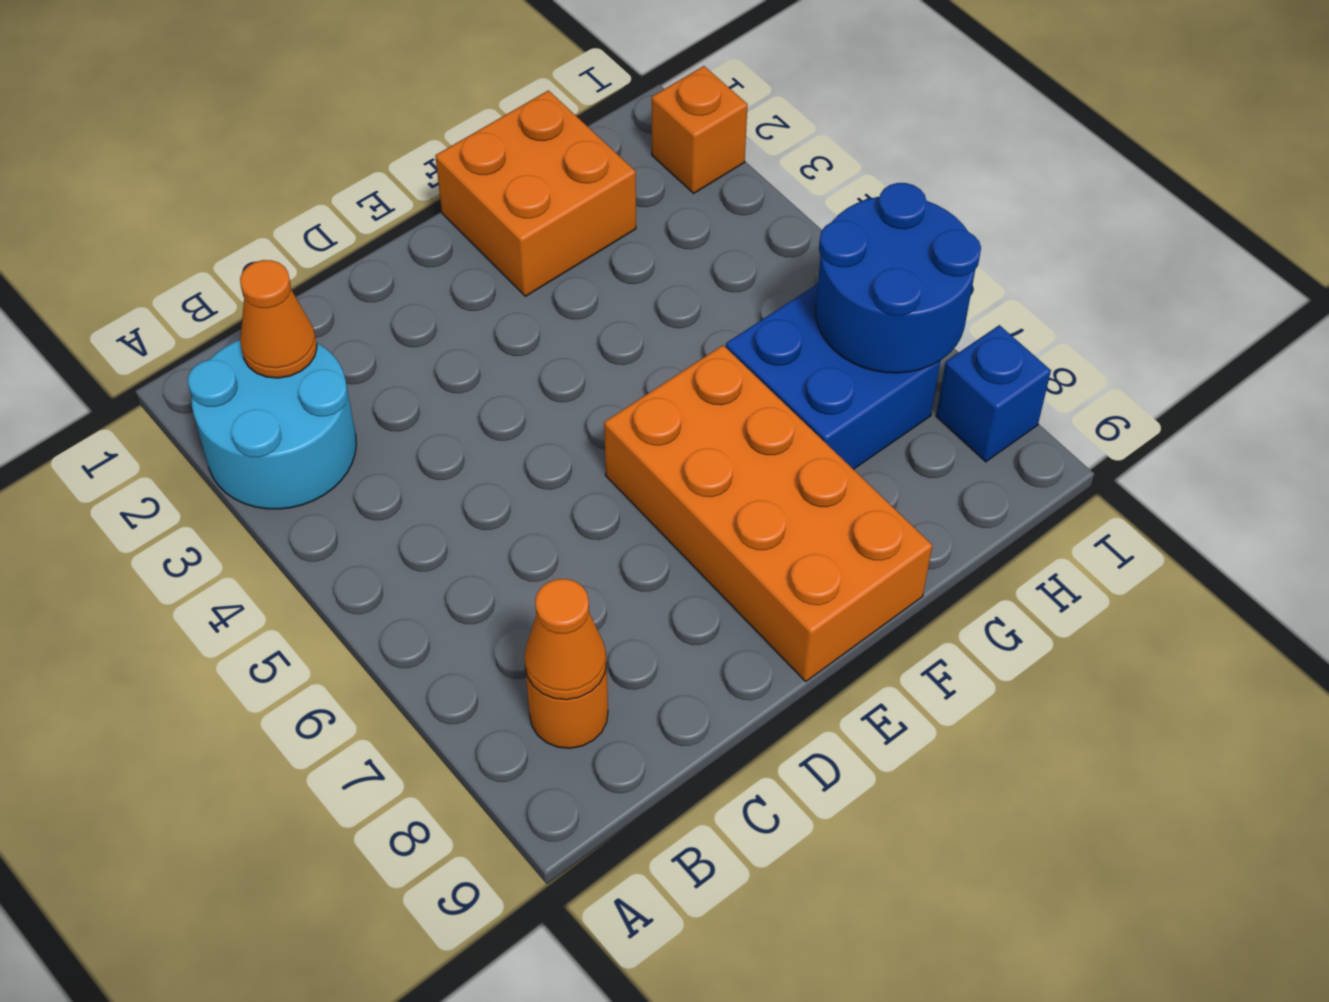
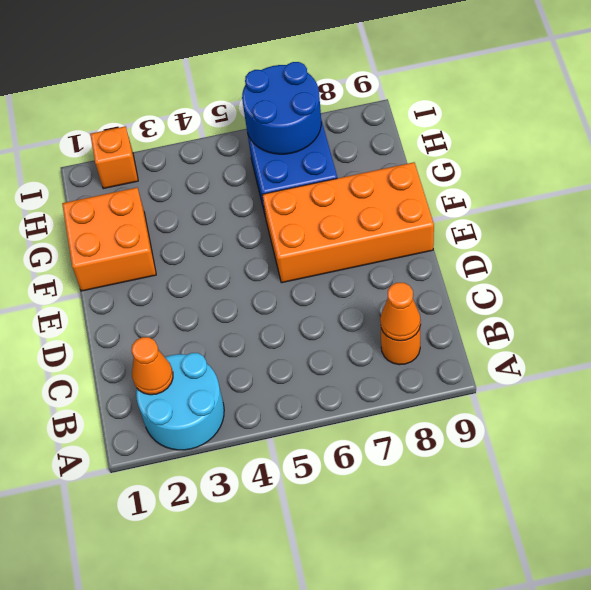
blue 1x1 brick [936,325,1051,462] -> none

